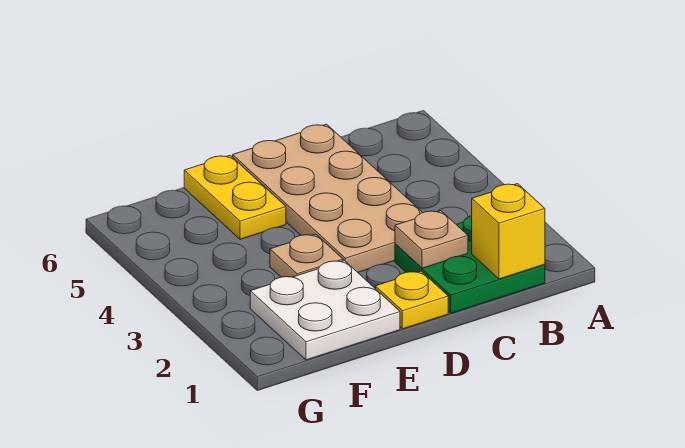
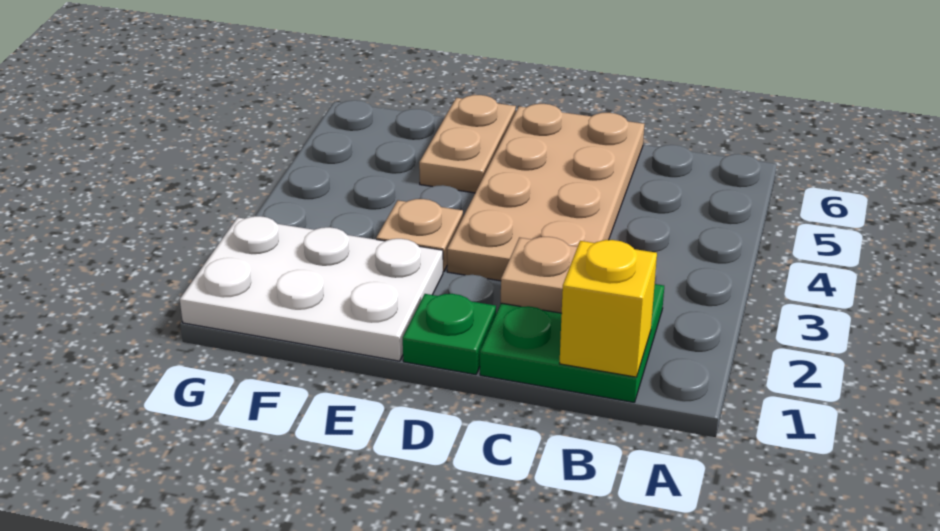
yellow 1x1 plate [375,271,448,329] -> green 1x1 plate [403,294,496,375]
white 2x2 plate [250,260,400,360] -> white 2x3 plate [180,216,443,361]
yellow 1x2 plate [184,156,286,239] -> tan 1x2 plate [419,95,516,193]

